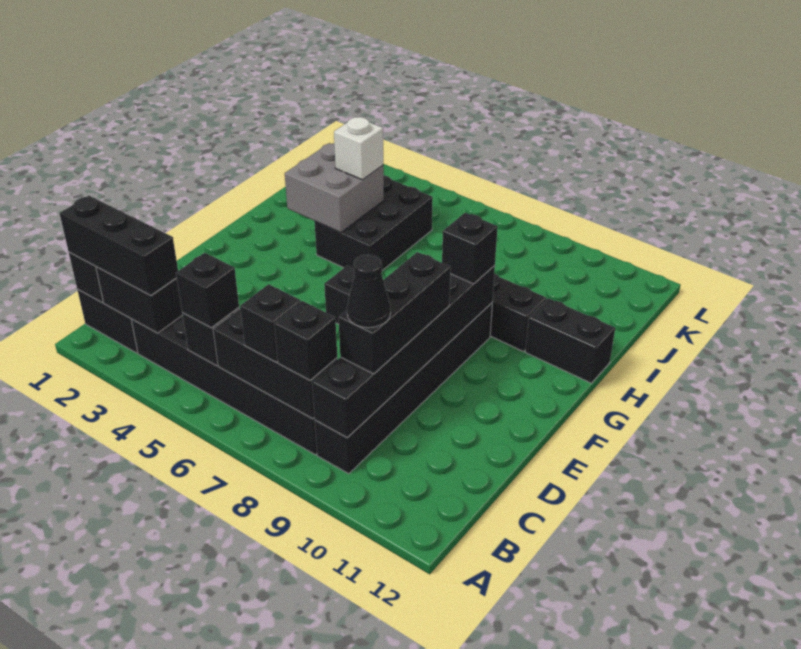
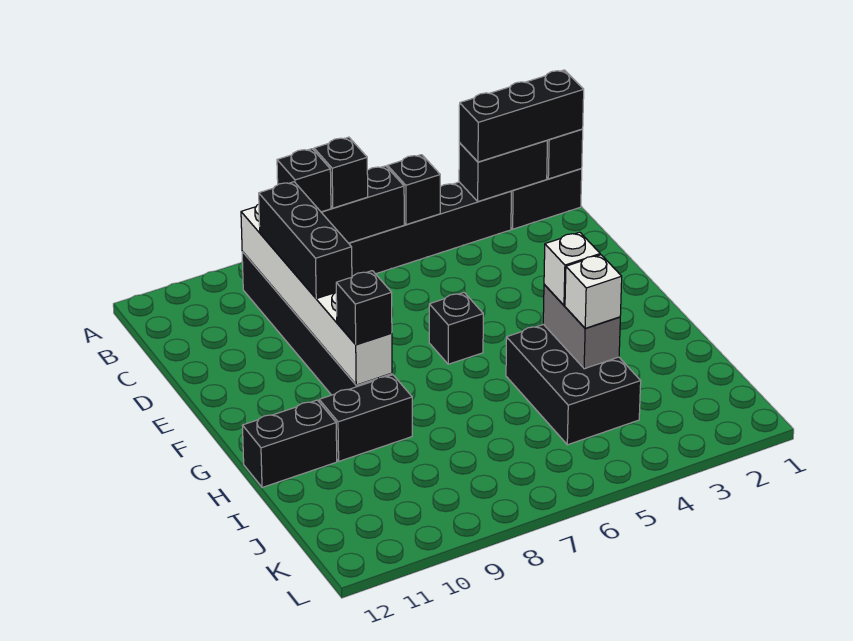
black 1x1 brick [176,253,239,328] -> none
black 1x6 brick [312,265,495,438] -> white 1x6 brick [241,204,392,385]
black 1x1 cone [347,255,391,328] -> none
grey 2x2 brick [285,143,384,233] -> grey 1x2 brick [543,284,620,369]
none -> white 1x1 brick [544,232,600,305]

